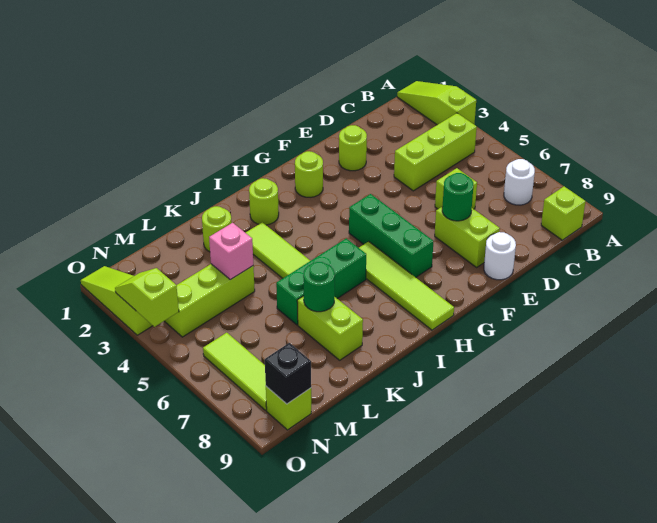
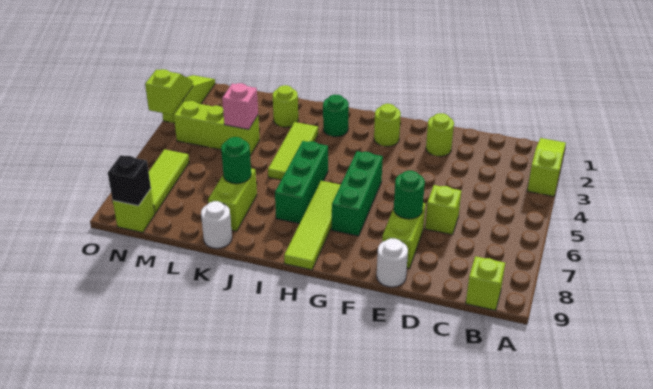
lime 1x3 brick [394,113,477,191] -> none
white 1x1 round brick [504,159,535,205] -> white 1x1 round brick moved to [201,201,232,248]
lime 1x1 round brick [249,178,279,225] -> green 1x1 round brick [323,94,349,137]
green 1x3 brick [276,238,366,325] -> green 1x3 brick turned to [275,141,328,224]

